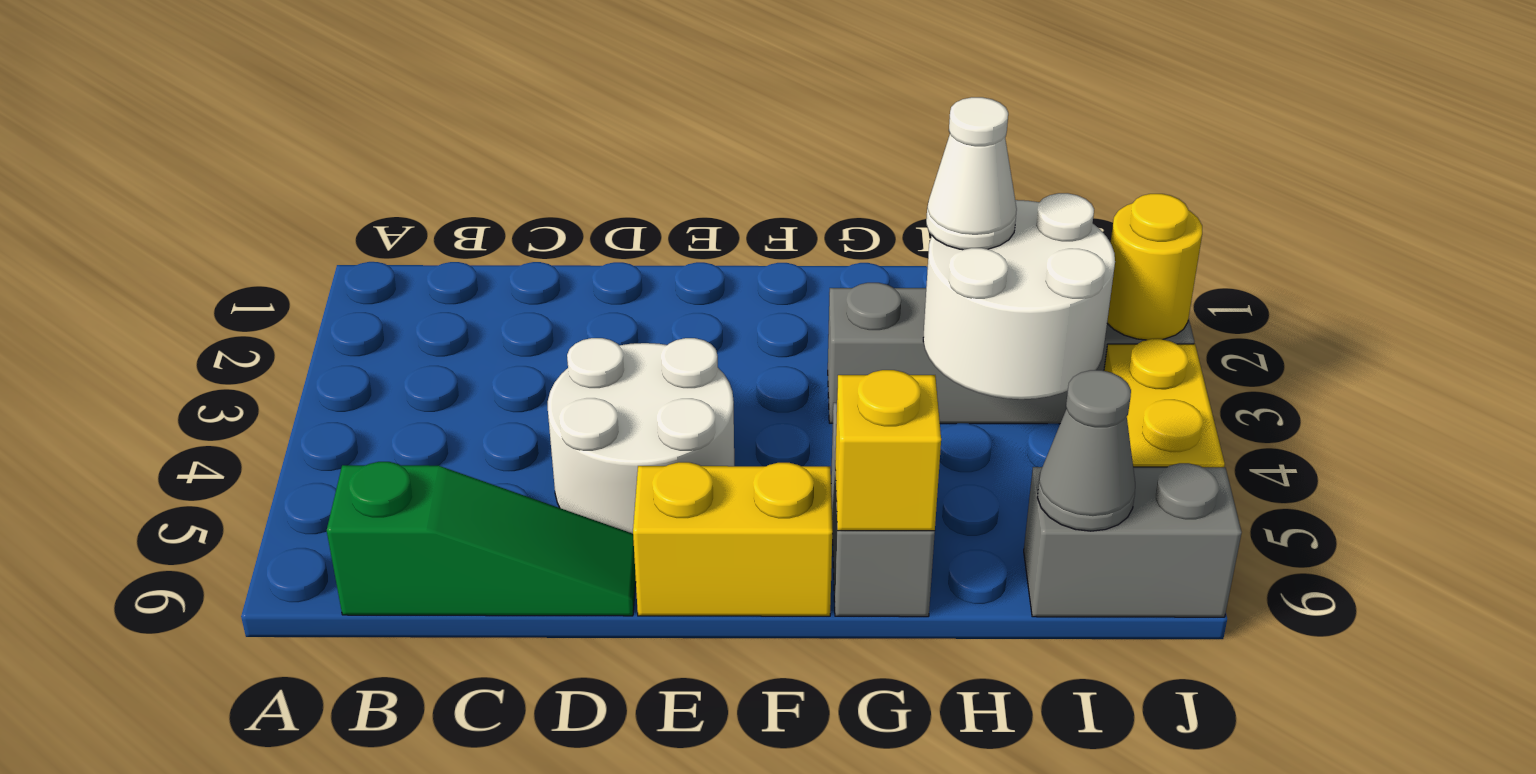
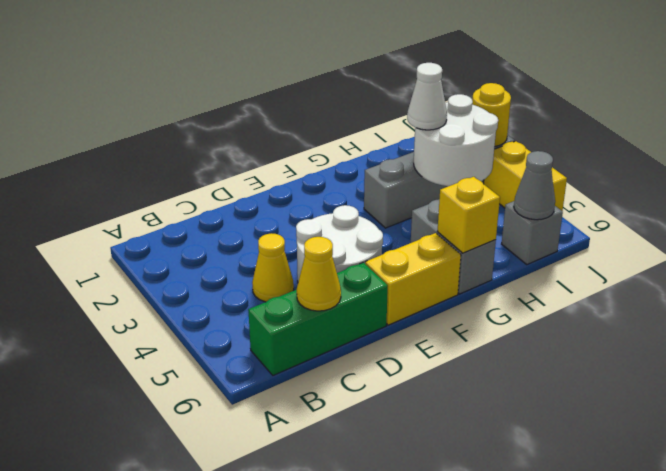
green 1x3 slope [327,462,636,616] -> green 1x3 brick [248,262,388,375]
none -> yellow 1x1 cone [252,233,294,302]
none -> yellow 1x1 cone [297,237,341,311]
grey 1x2 brick [1024,463,1242,617] -> grey 1x1 brick [502,201,563,264]

